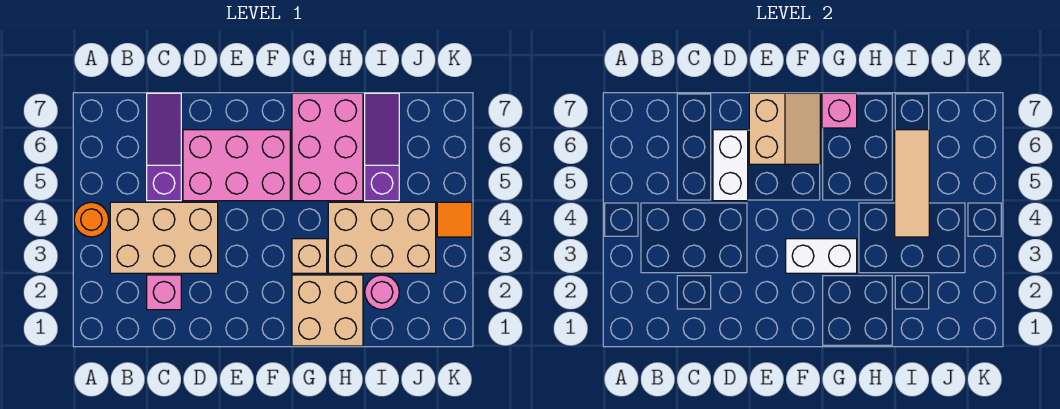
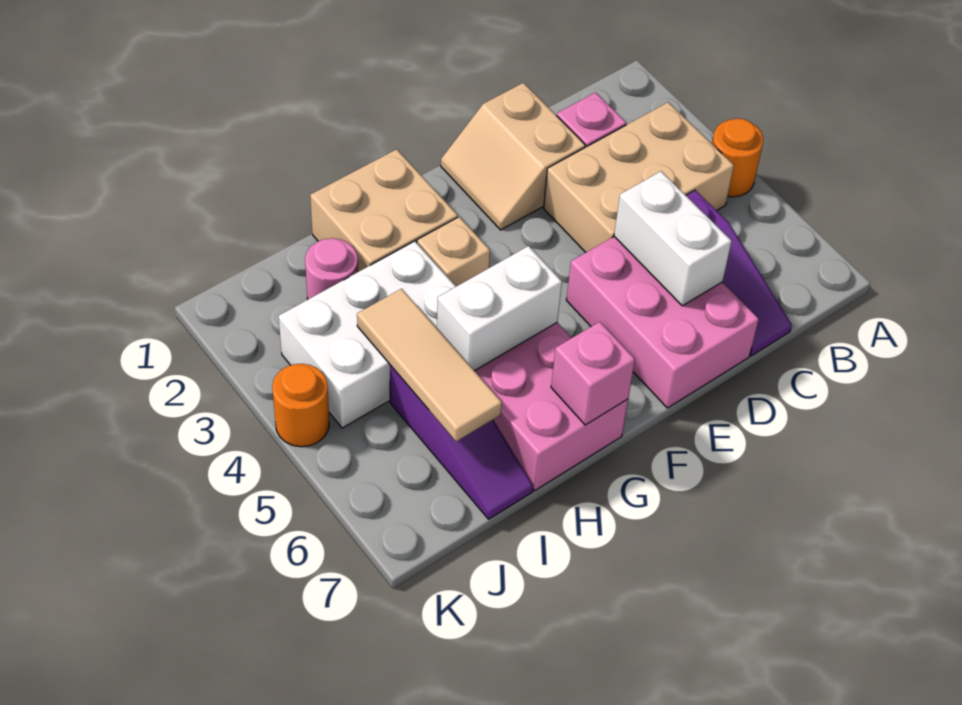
pink 2x3 brick [183,130,290,201] -> pink 2x3 brick turned to [566,237,759,408]
tan 2x2 slope [749,93,820,164] -> tan 2x2 slope moved to [441,83,586,230]
white 1x2 brick [786,239,857,273] -> white 1x2 brick moved to [437,246,562,371]
tan 2x3 brick [328,202,436,273] -> white 2x3 brick [279,241,456,428]
orange 1x1 tile [437,202,472,237] -> orange 1x1 round brick [272,364,329,447]

